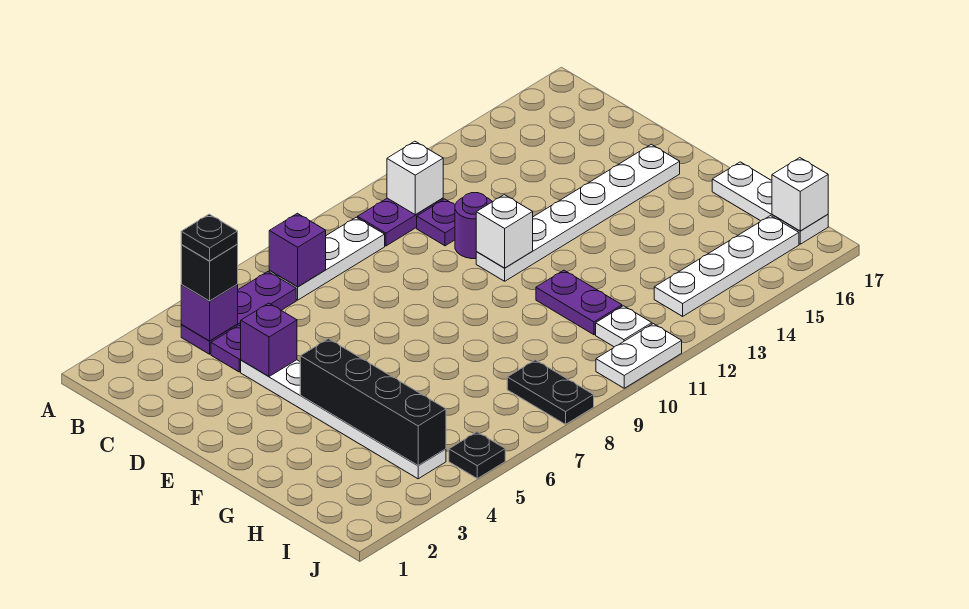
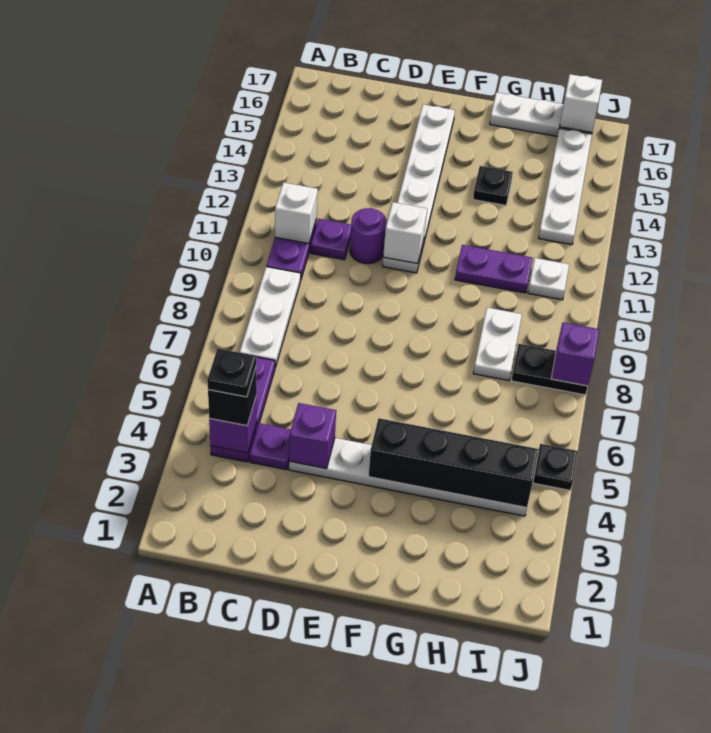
purple 1x1 brick [269,213,326,287] -> purple 1x1 brick moved to [551,323,599,386]
none -> black 1x1 plate [473,166,513,205]
white 1x2 plate [596,324,682,388] -> white 1x2 plate moved to [473,308,522,381]

